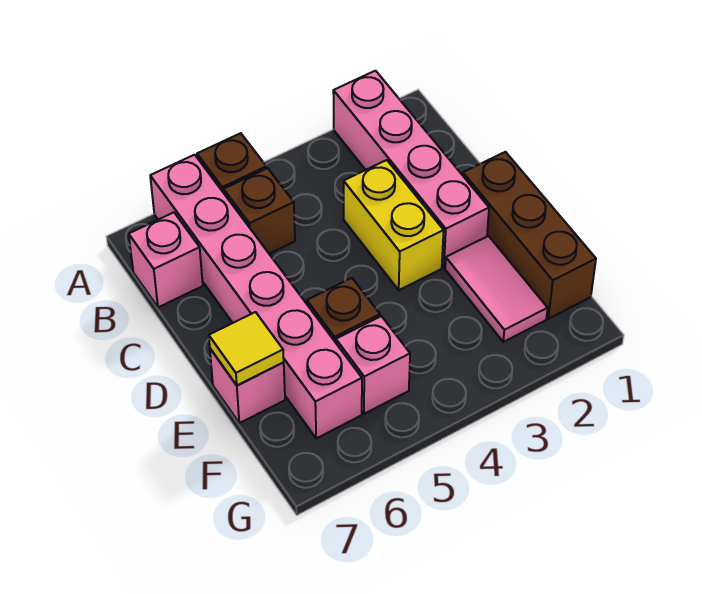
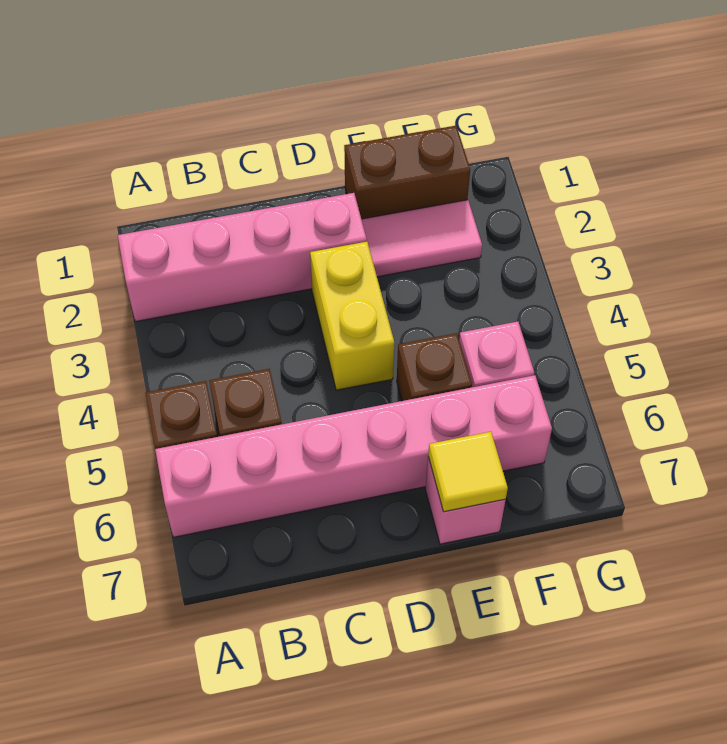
pink 1x1 brick [129,212,203,307] -> none
yellow 1x2 brick [344,160,444,290] -> yellow 1x2 brick turned to [310,242,394,390]
brown 1x3 brick [463,152,596,319] -> brown 1x2 brick [344,126,470,219]

